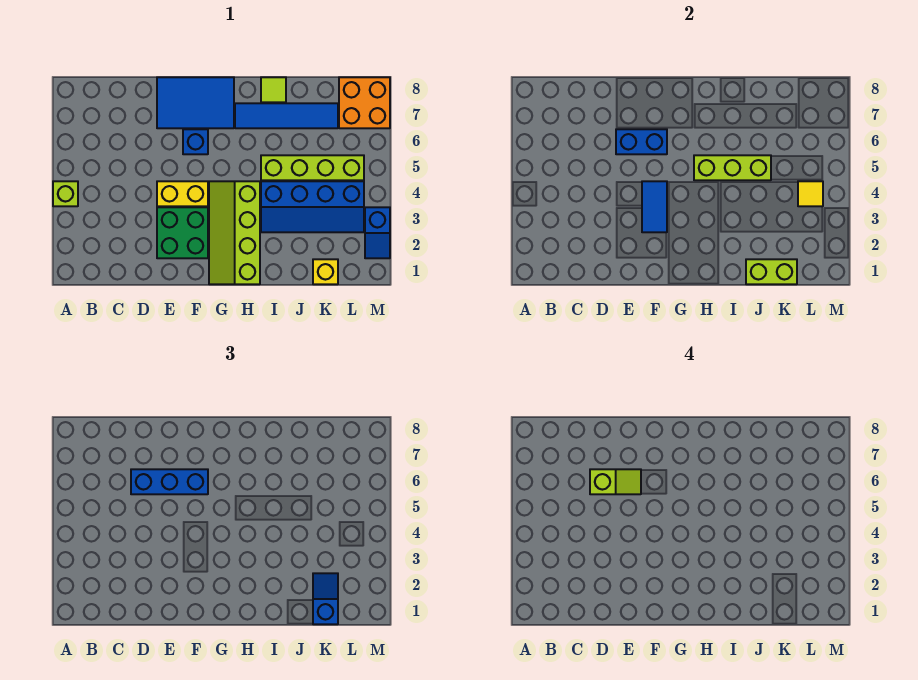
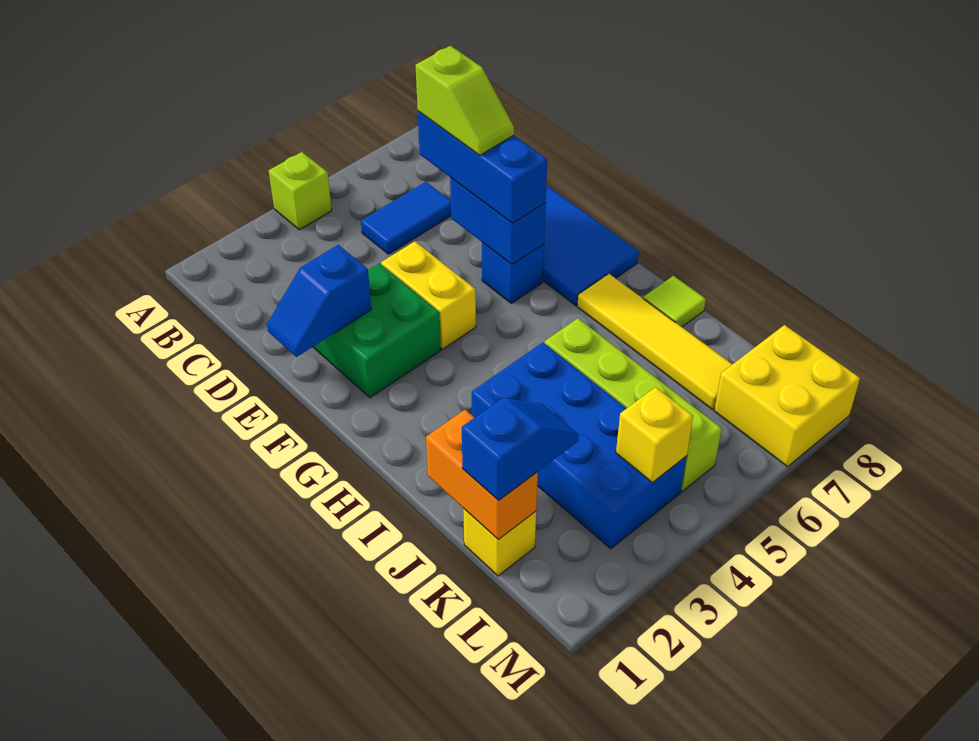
blue 1x2 tile [642,181,667,232] -> blue 1x2 tile moved to [361,182,451,254]
lime 2x4 slope [209,181,260,284] -> none
lime 1x3 brick [694,155,771,180] -> none
blue 1x4 tile [235,103,338,128] -> yellow 1x4 tile [577,274,732,409]
blue 2x4 slope [261,181,364,232] -> blue 2x4 brick [472,343,687,549]
lime 1x2 brick [746,259,797,284] -> orange 1x2 brick [426,410,538,540]
yellow 1x1 tile [798,181,823,206] -> yellow 1x1 brick [616,387,693,483]
orange 2x2 brick [339,77,390,128] -> yellow 2x2 brick [714,325,860,467]
blue 1x2 slope [365,207,390,258] -> blue 1x2 slope moved to [267,245,371,357]

